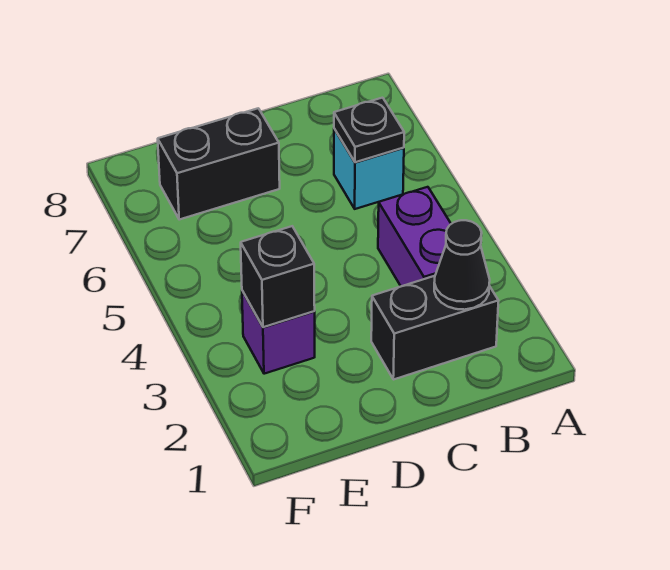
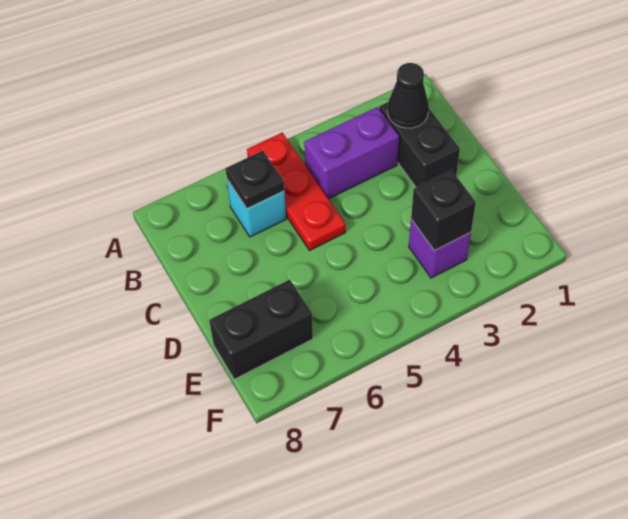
none -> red 1x3 plate [247,133,346,251]
black 1x2 brick [158,108,280,219] -> black 1x2 brick turned to [209,280,313,379]

